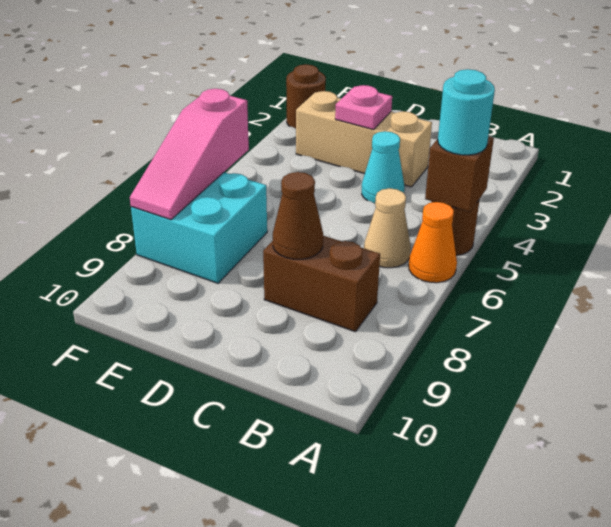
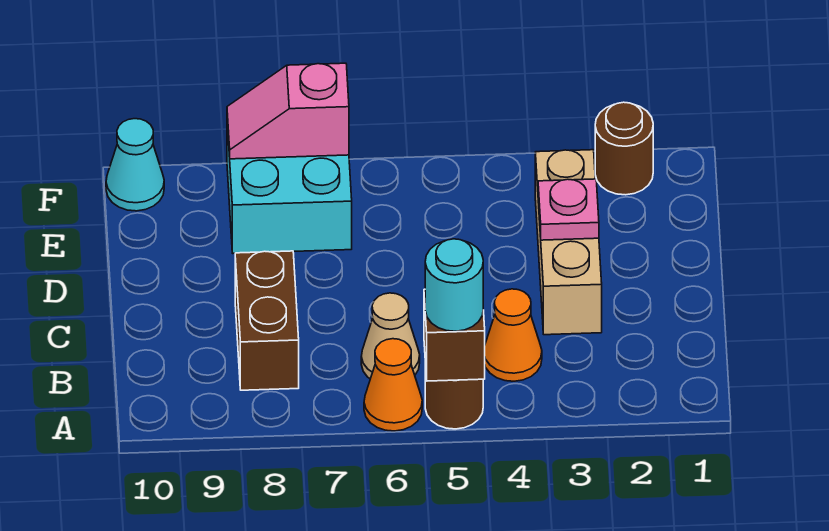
none -> orange 1x1 cone [485,289,542,381]
cyan 1x1 cone [362,131,405,203] -> cyan 1x1 cone moved to [106,119,164,211]
brown 1x1 cone [273,172,323,259] -> none
pink 1x3 slope [130,89,249,220] -> pink 1x2 slope [227,63,349,159]

